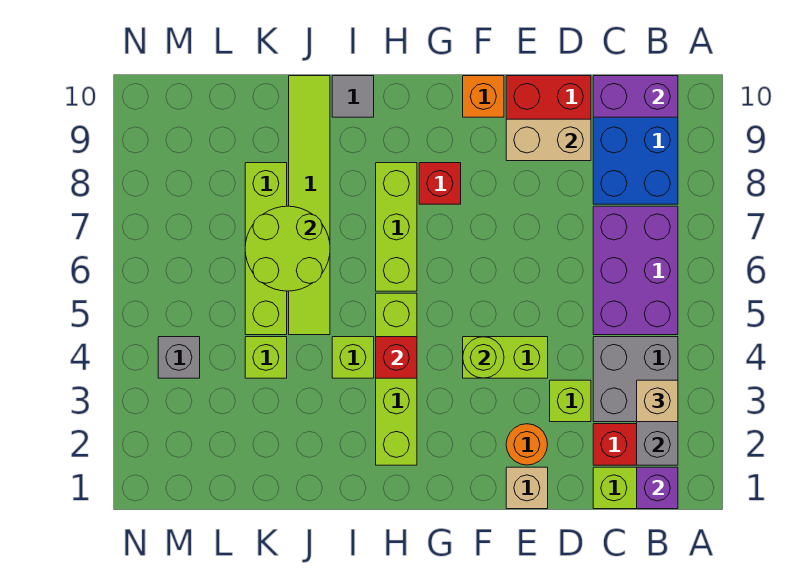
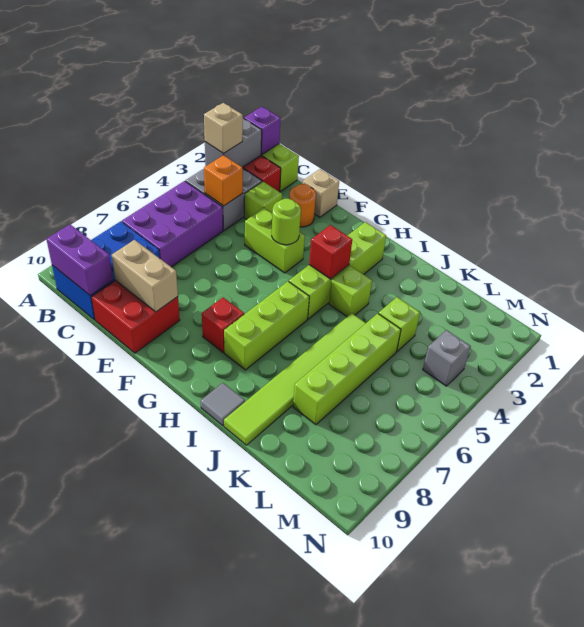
orange 1x1 brick [463,76,504,117] -> orange 1x1 brick moved to [204,155,243,206]
lime 2x2 round brick [245,206,330,291] -> none

